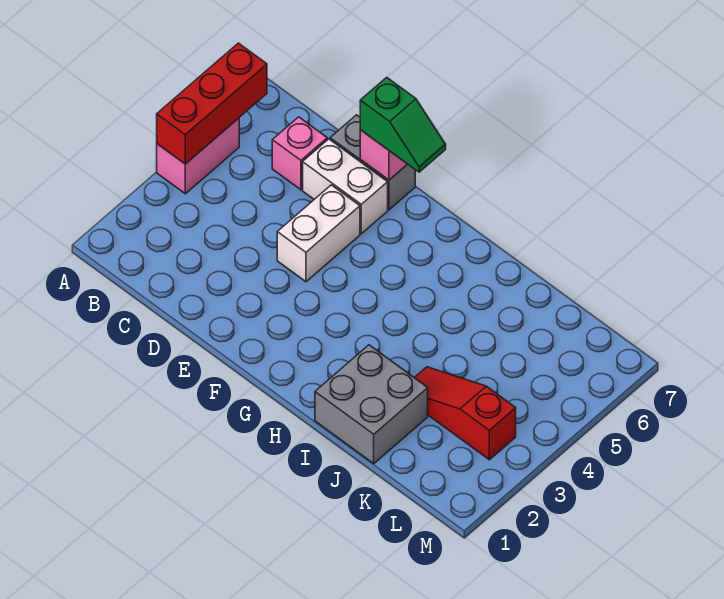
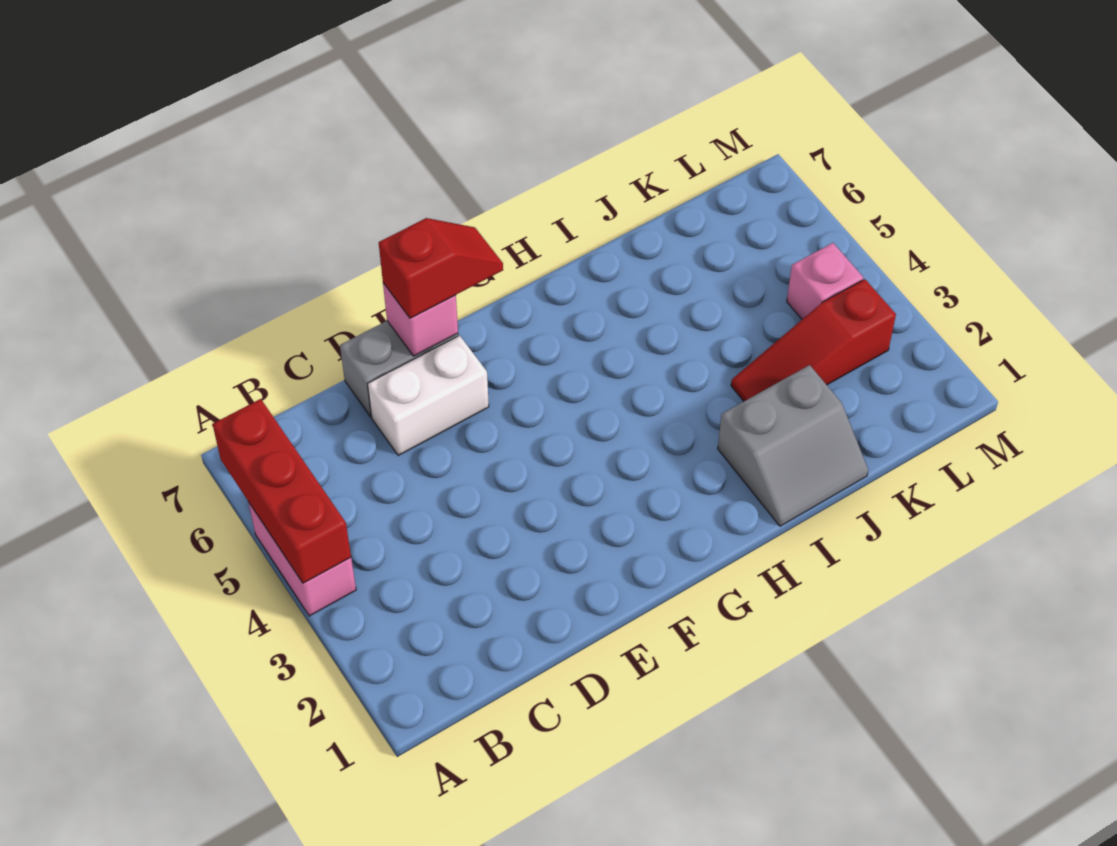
pink 1x1 brick [272,117,327,190] -> pink 1x1 brick moved to [787,243,863,319]
white 1x2 brick [277,185,360,282] -> none
green 1x2 slope [360,77,446,172] -> red 1x2 slope [379,218,503,318]
grey 2x2 brick [315,345,428,464] -> grey 2x2 slope [718,365,868,526]

